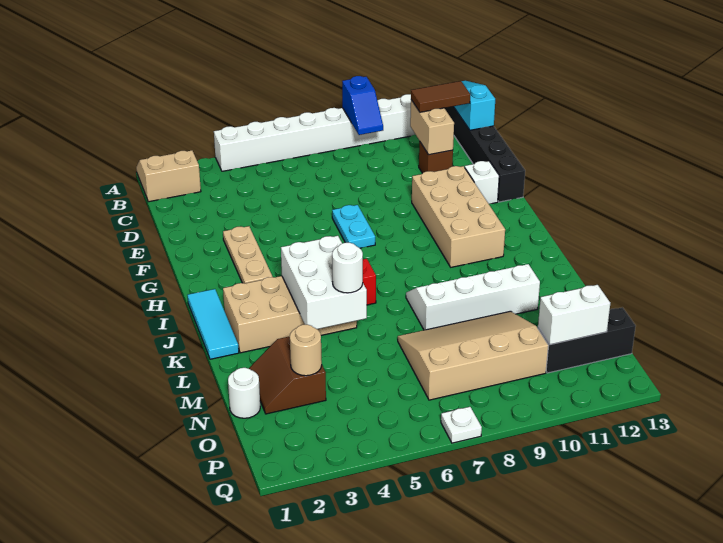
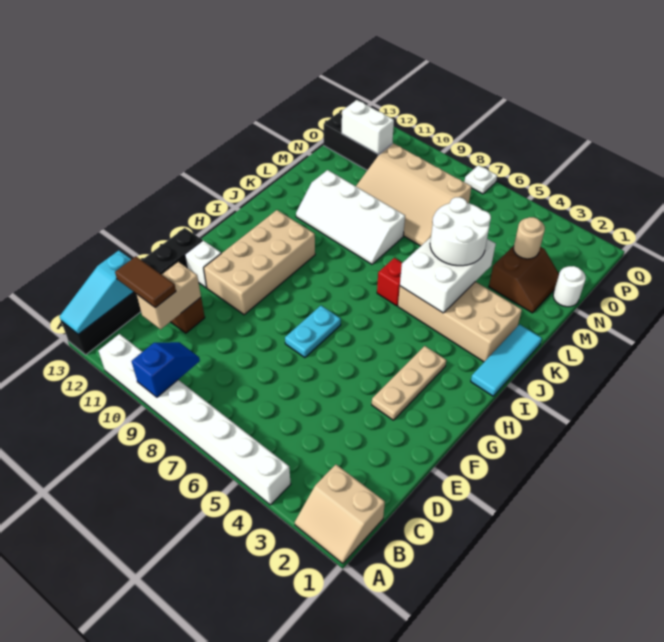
white 1x1 round brick [332,243,363,293] -> white 2x2 round brick [430,197,491,266]

